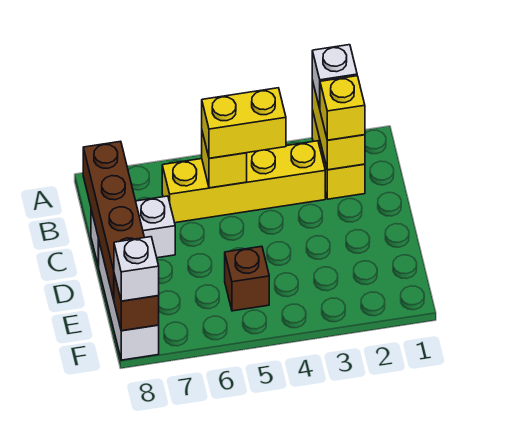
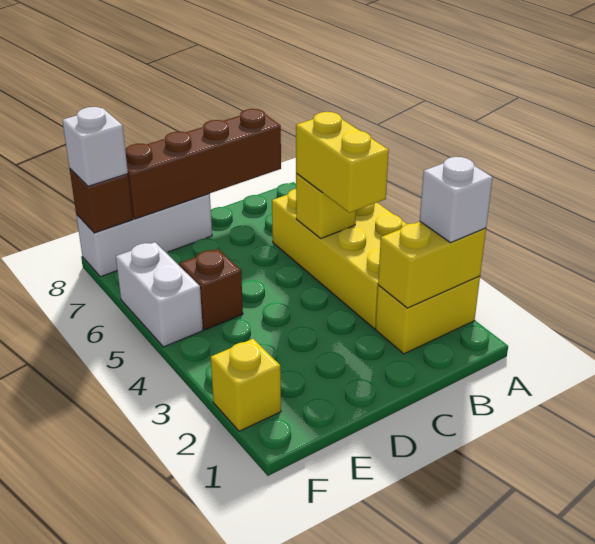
yellow 1x1 brick [320,76,365,140] -> yellow 1x1 brick moved to [211,339,281,431]
yellow 1x4 brick [162,141,325,223] -> yellow 2x4 brick [272,189,407,329]
white 1x2 brick [91,196,175,266] -> white 1x2 brick moved to [116,242,203,347]

